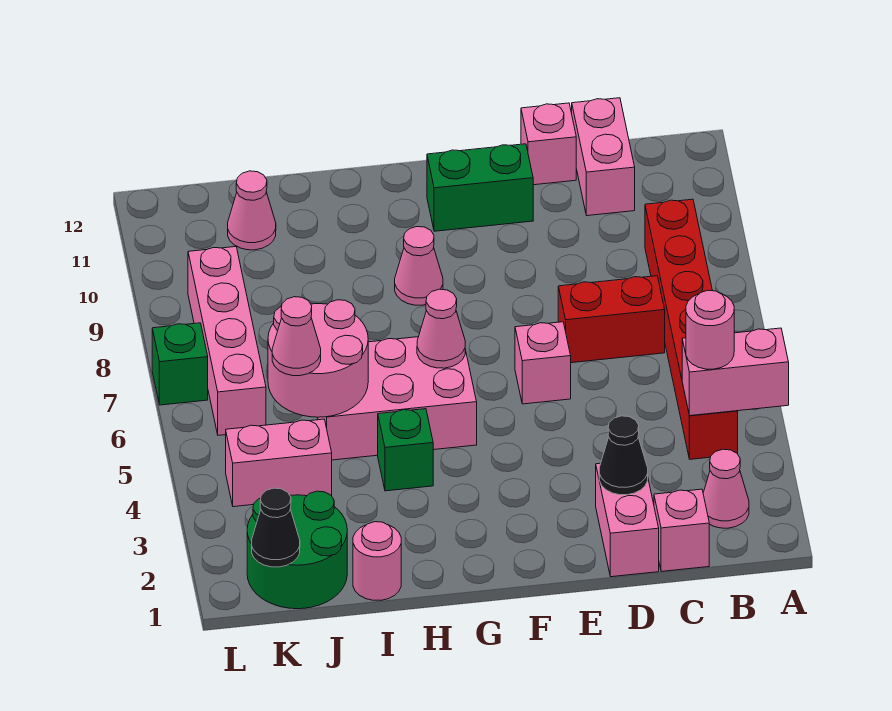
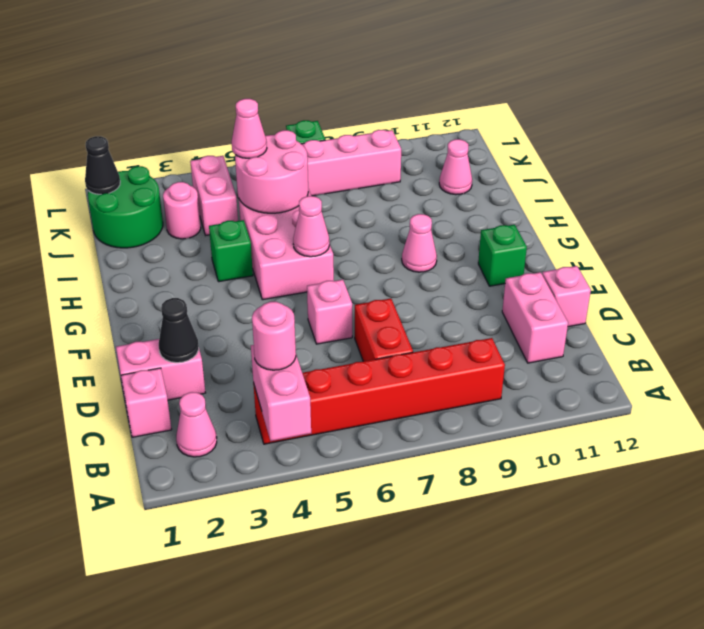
pink 1x2 brick [572,98,635,216] -> pink 1x2 brick turned to [502,272,568,363]
green 1x2 brick [427,144,533,231] -> green 1x1 brick [478,225,527,286]
pink 1x1 round brick [353,522,401,600] -> pink 1x1 round brick moved to [163,182,201,239]

